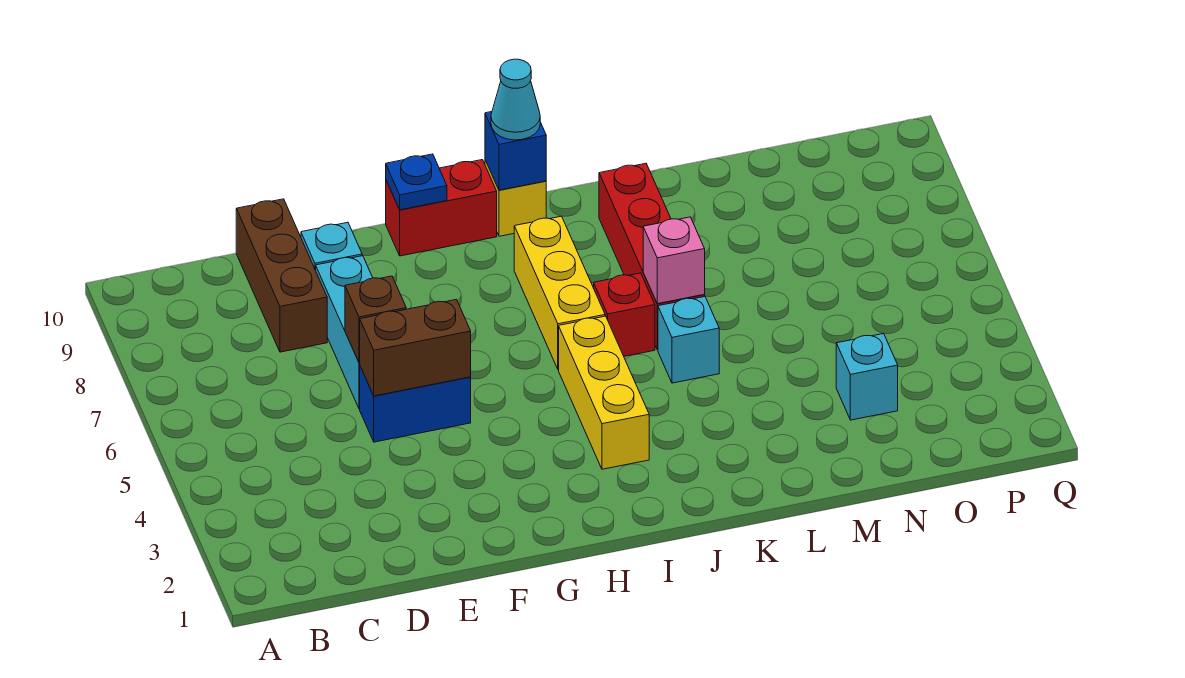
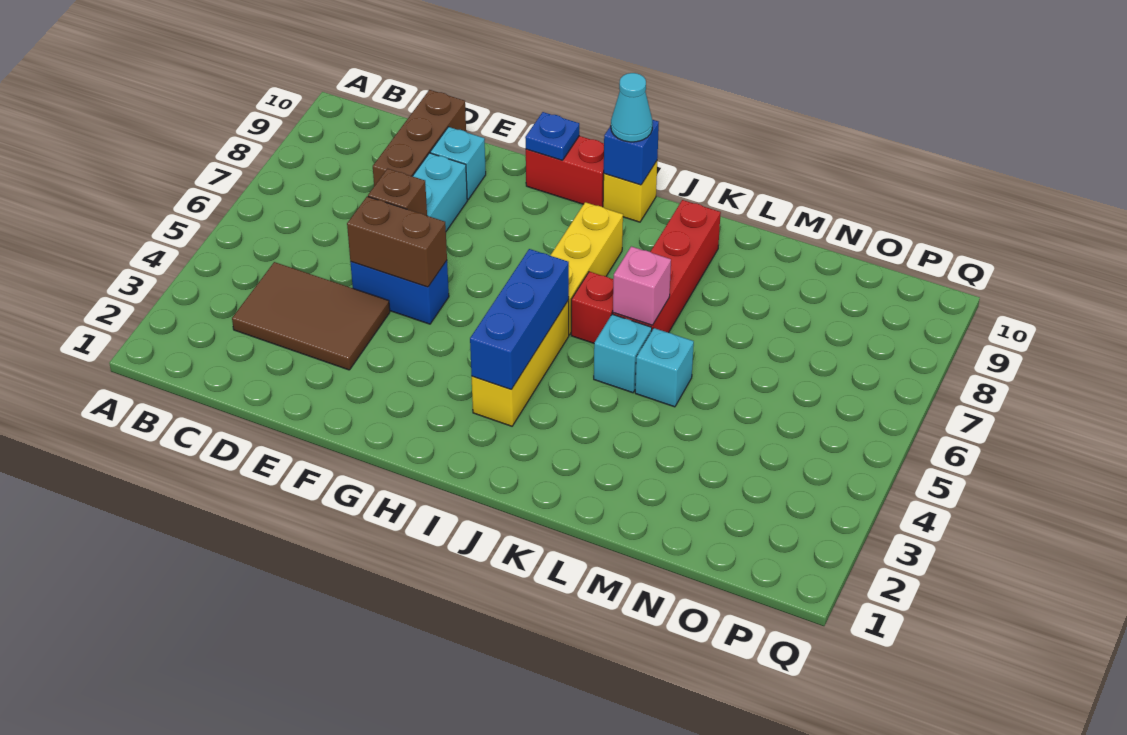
none -> brown 2x3 tile [232,262,390,370]
none -> blue 1x3 brick [470,249,569,389]
cyan 1x1 brick [836,334,898,420] -> cyan 1x1 brick moved to [635,328,694,407]

